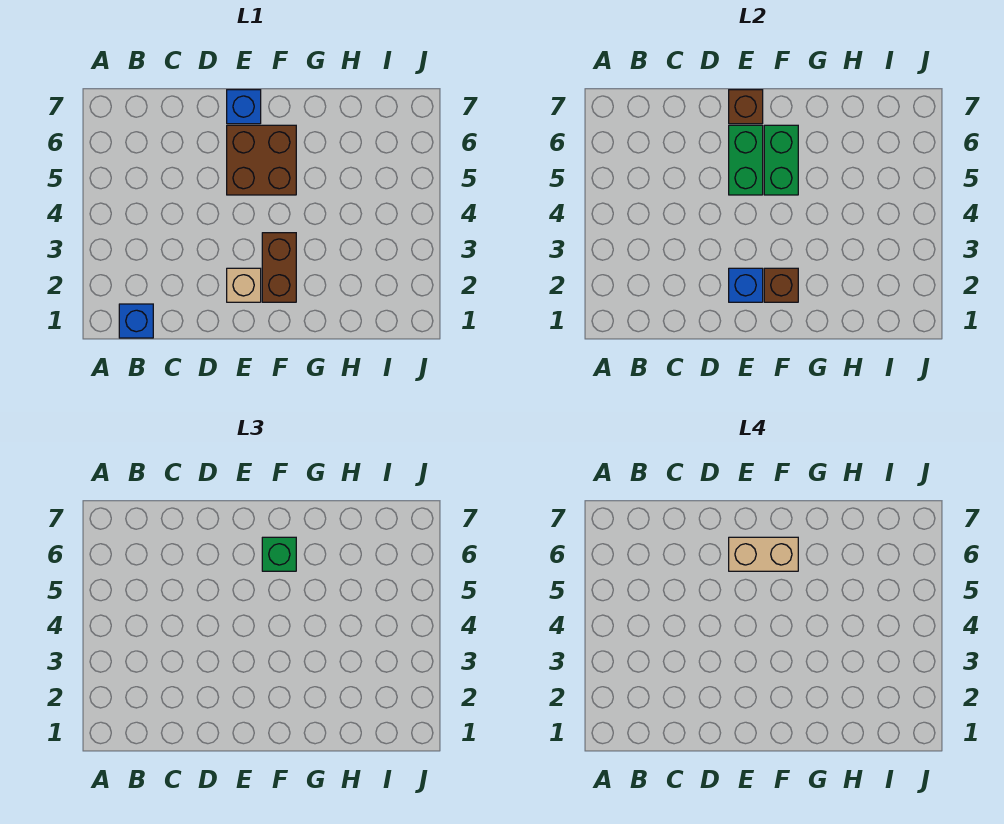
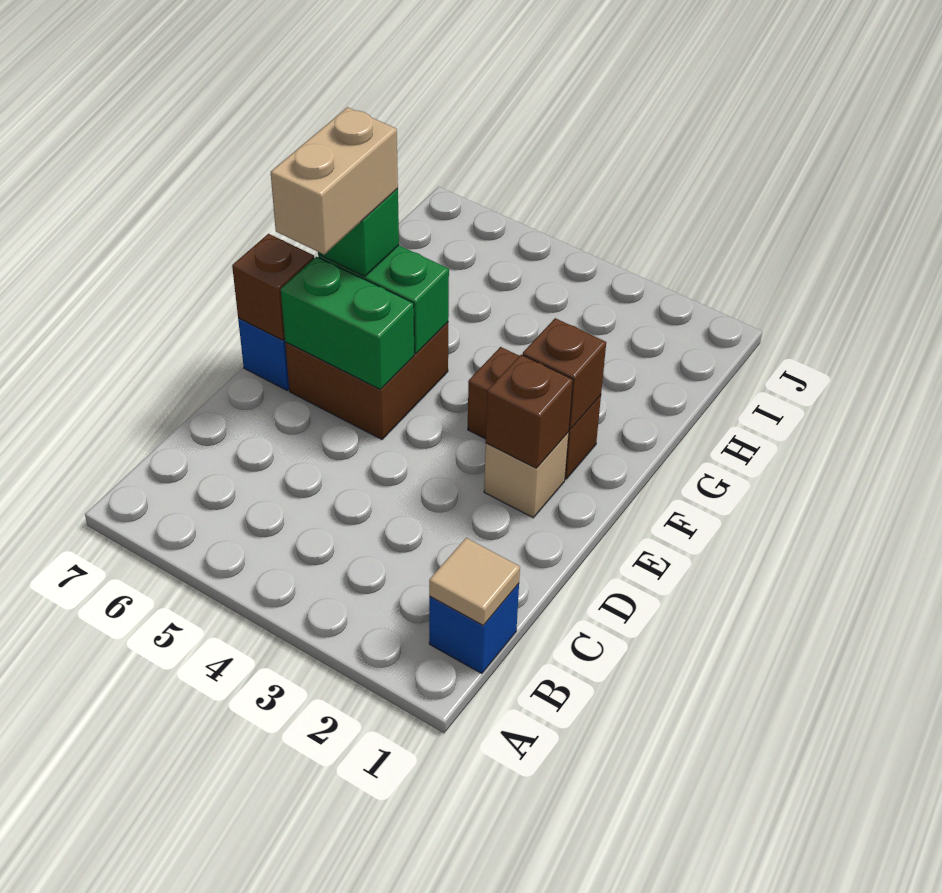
none -> tan 1x1 tile [429,538,520,626]
blue 1x1 brick [729,268,763,302] -> brown 1x1 brick [486,355,573,468]

